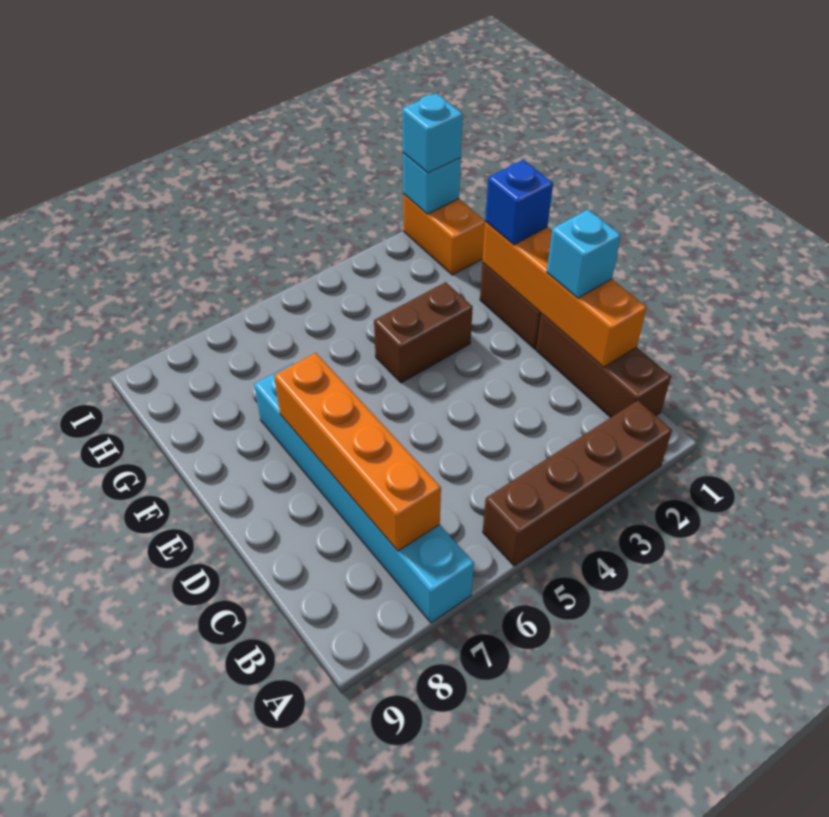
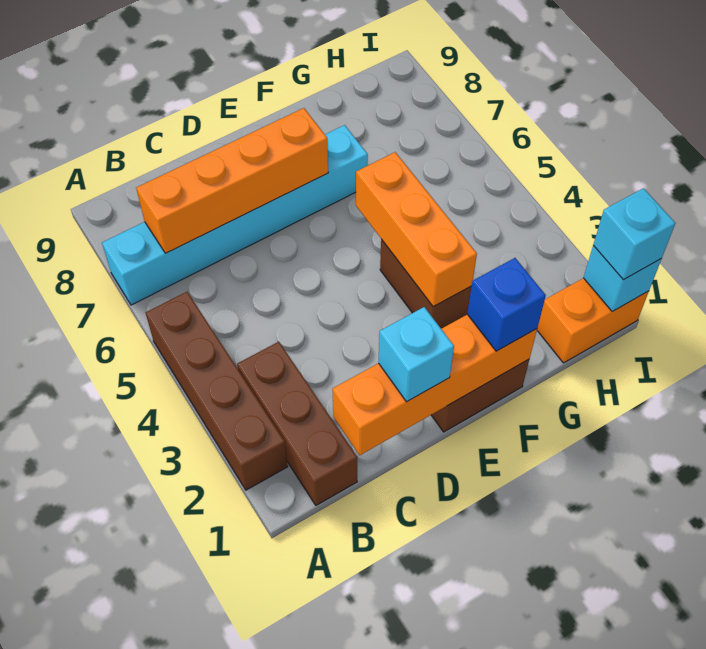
brown 1x3 brick [536,313,671,418] -> brown 1x3 brick turned to [237,342,357,505]
none -> orange 1x3 brick [356,152,477,307]

